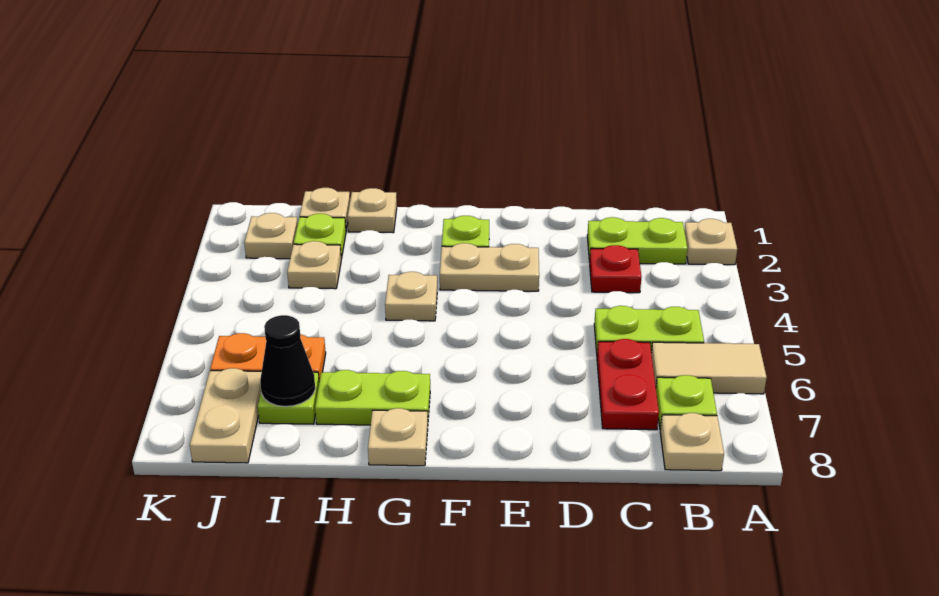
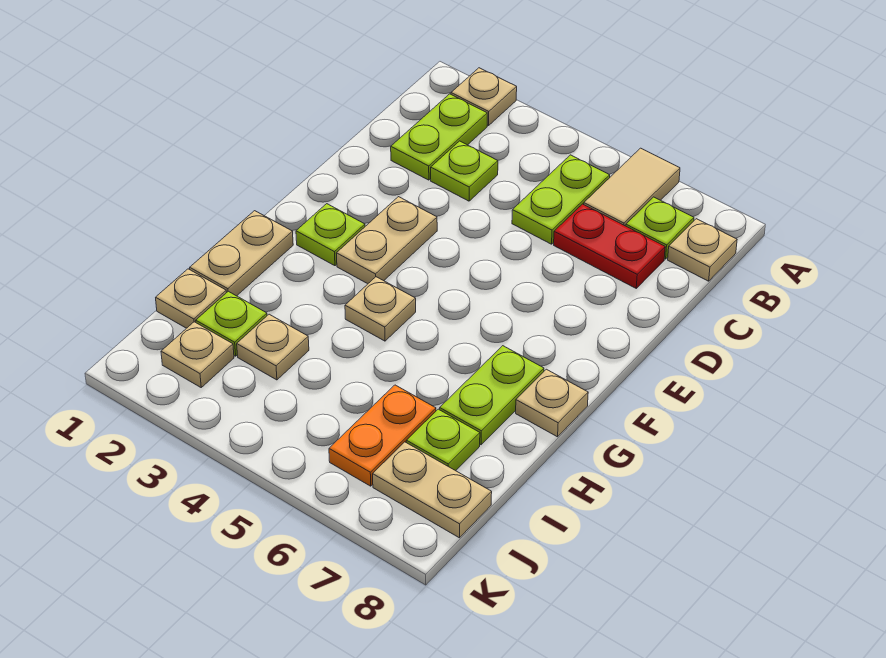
red 1x1 plate [590,245,641,293] -> lime 1x1 plate [431,141,498,201]
tan 1x1 plate [348,188,397,233] -> tan 1x2 plate [190,211,293,296]
black 1x1 cone [260,315,315,406] -> none

